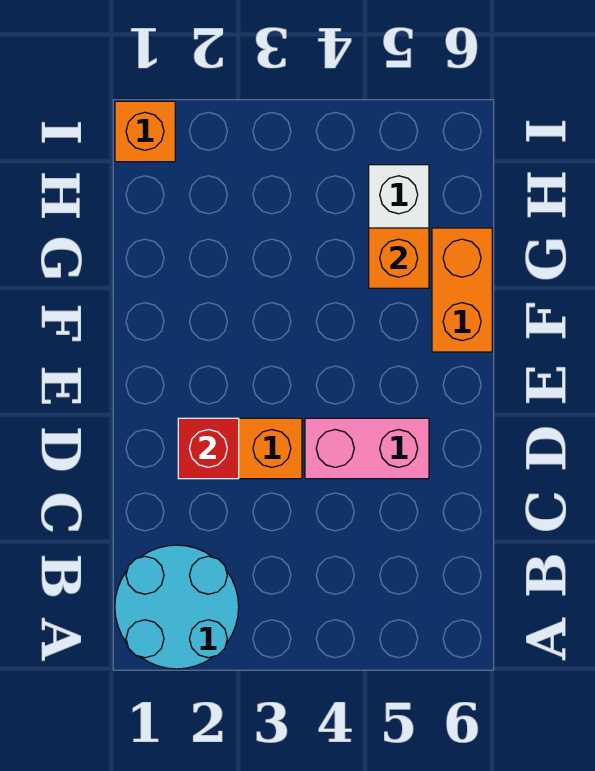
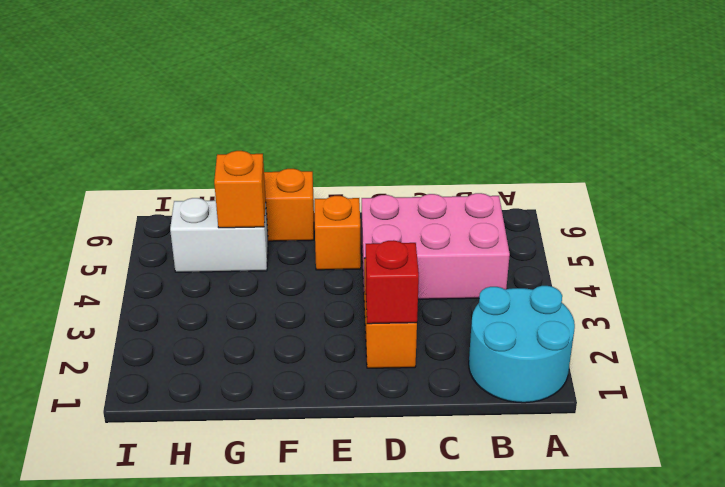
pink 1x2 brick [305,418,429,479] -> pink 2x3 brick [362,193,510,299]
orange 1x1 brick [115,101,175,162] -> orange 1x1 brick moved to [315,196,361,270]

